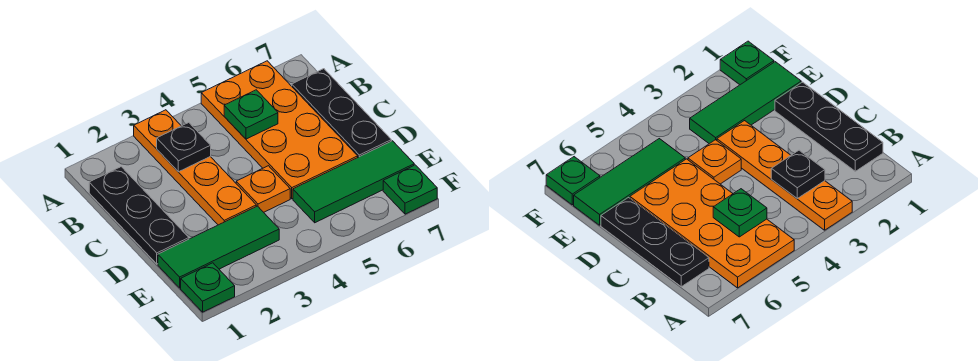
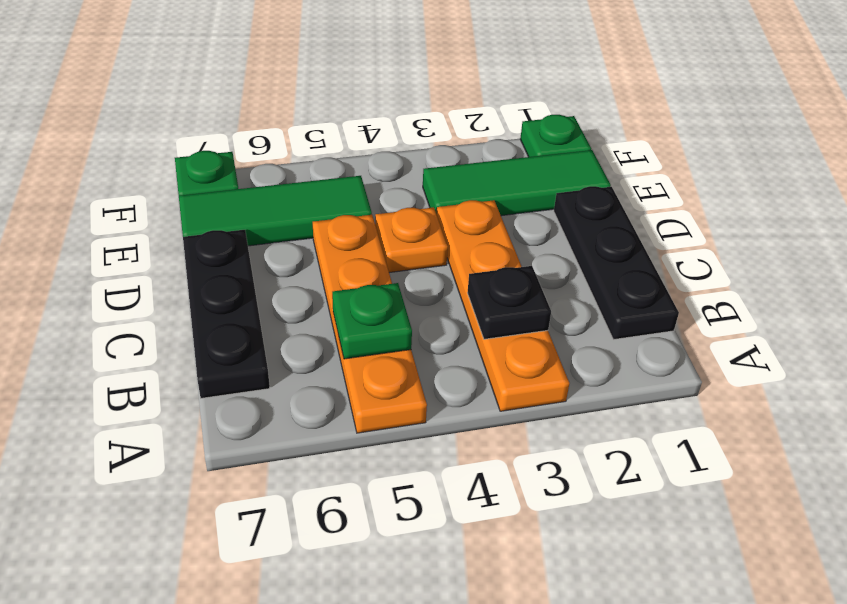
orange 2x4 plate [201,61,358,199] -> orange 1x4 plate [313,215,427,433]

